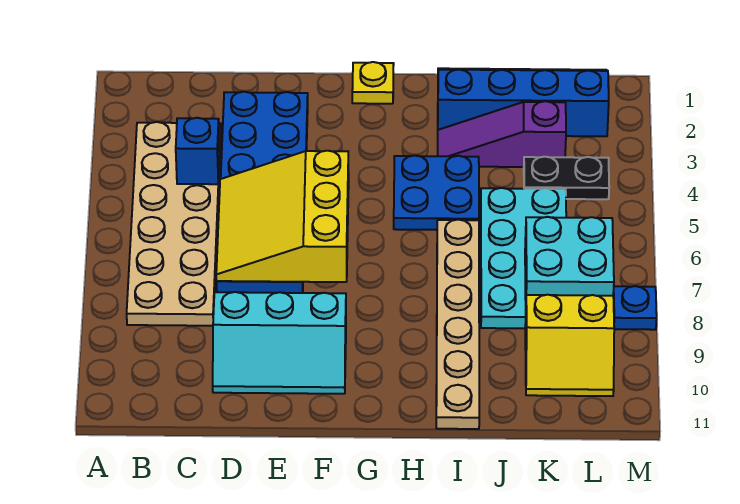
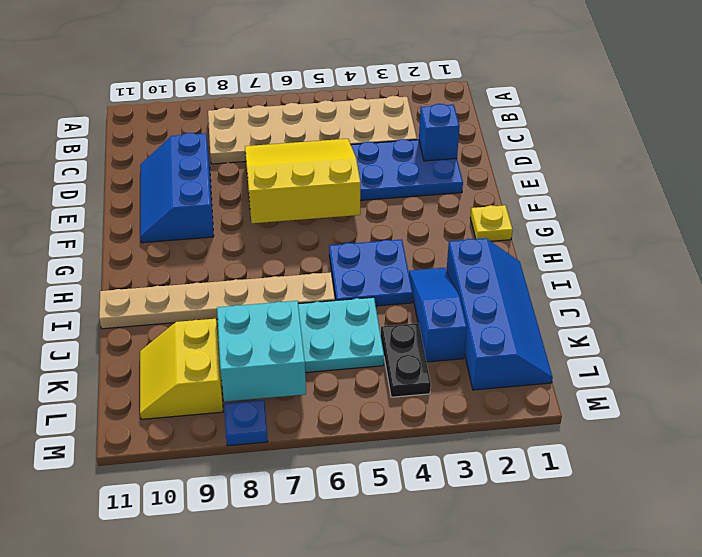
blue 1x1 brick [176,118,220,184] -> blue 1x1 brick moved to [419,104,460,161]
cyan 2x3 slope [213,292,346,394] -> blue 2x3 slope [140,133,214,243]
purple 1x3 slope [438,101,566,167] -> blue 1x3 slope [409,268,467,362]

